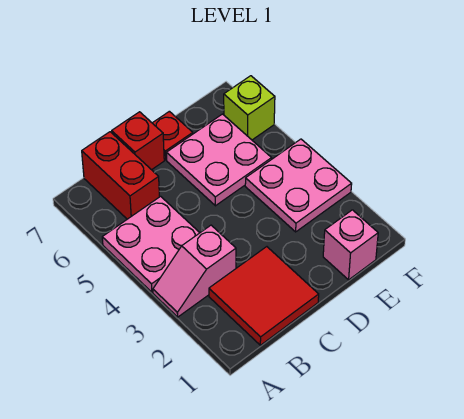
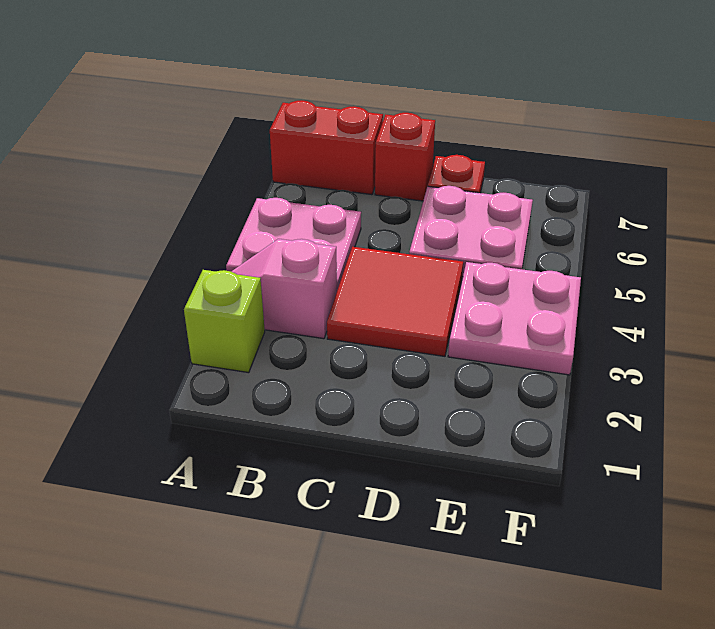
red 2x2 tile [209,247,319,345] -> red 2x2 tile moved to [327,247,463,356]
red 1x2 brick [82,132,159,219] -> red 1x2 brick turned to [270,100,383,195]
pink 1x1 brick [323,210,378,280] -> none
lime 1x1 brick [224,76,275,140] -> lime 1x1 brick moved to [184,270,265,373]

